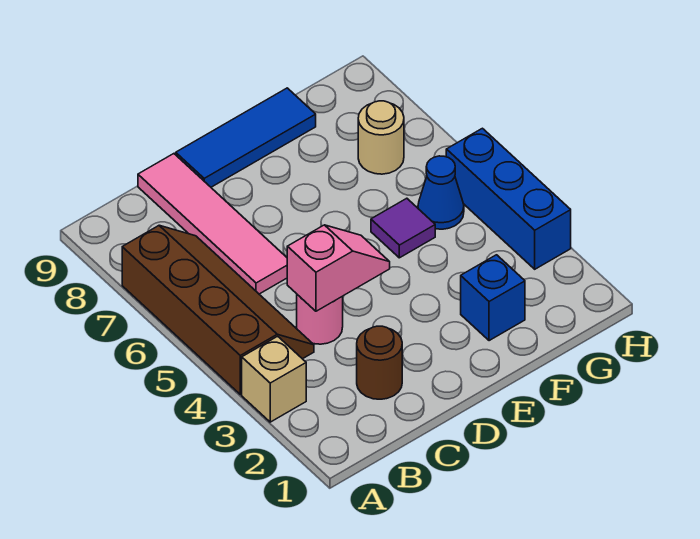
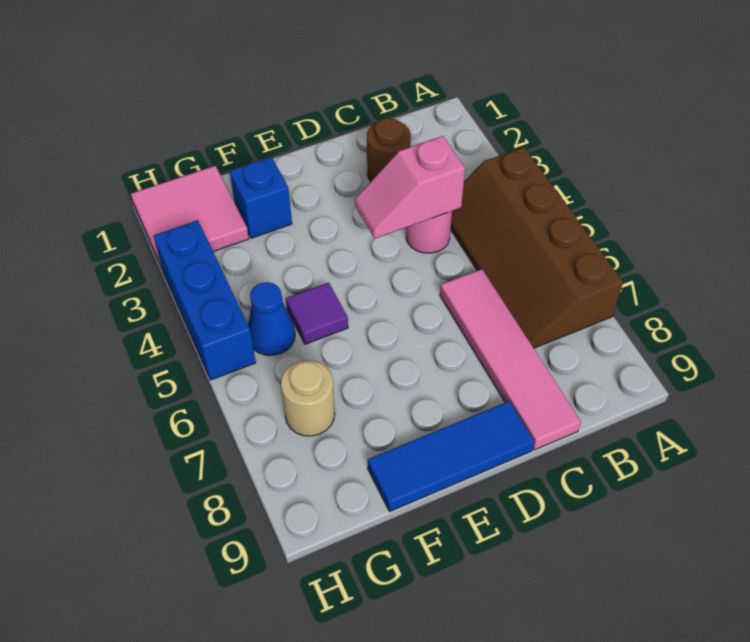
tan 1x1 brick [242,336,306,422] -> none
none -> pink 2x2 tile [131,166,249,266]

